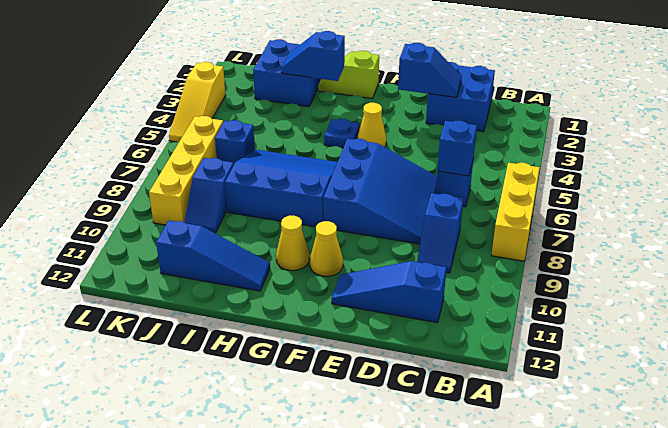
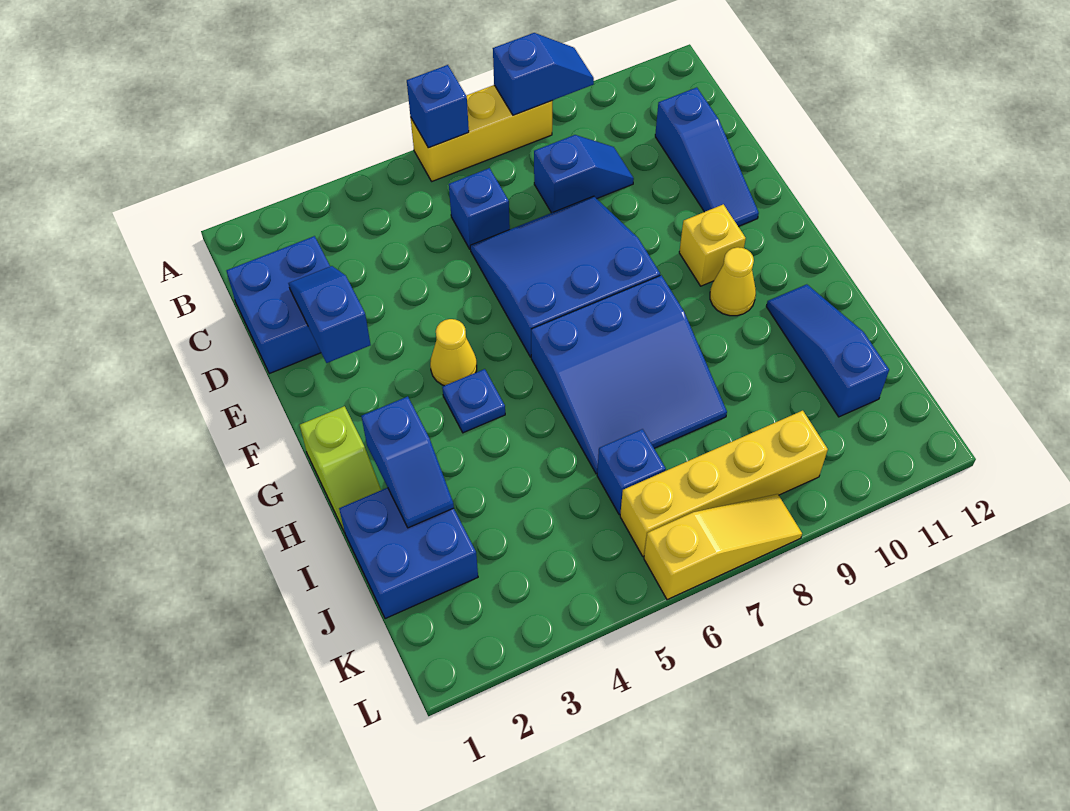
blue 1x1 brick [437,121,477,176] -> blue 1x1 brick moved to [407,65,469,148]
yellow 1x1 cone [310,221,343,276] -> yellow 1x1 brick [679,204,746,286]
blue 3x3 slope [225,150,337,227] -> blue 3x3 slope turned to [531,275,727,474]
blue 1x2 slope [184,158,234,233] -> blue 1x2 slope moved to [493,33,594,115]
yellow 1x3 slope [169,62,226,142] -> yellow 1x3 slope moved to [644,494,802,600]

